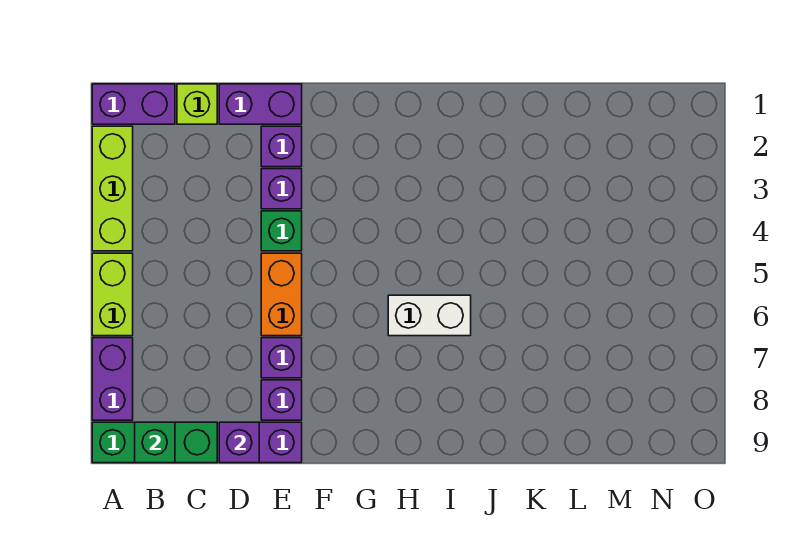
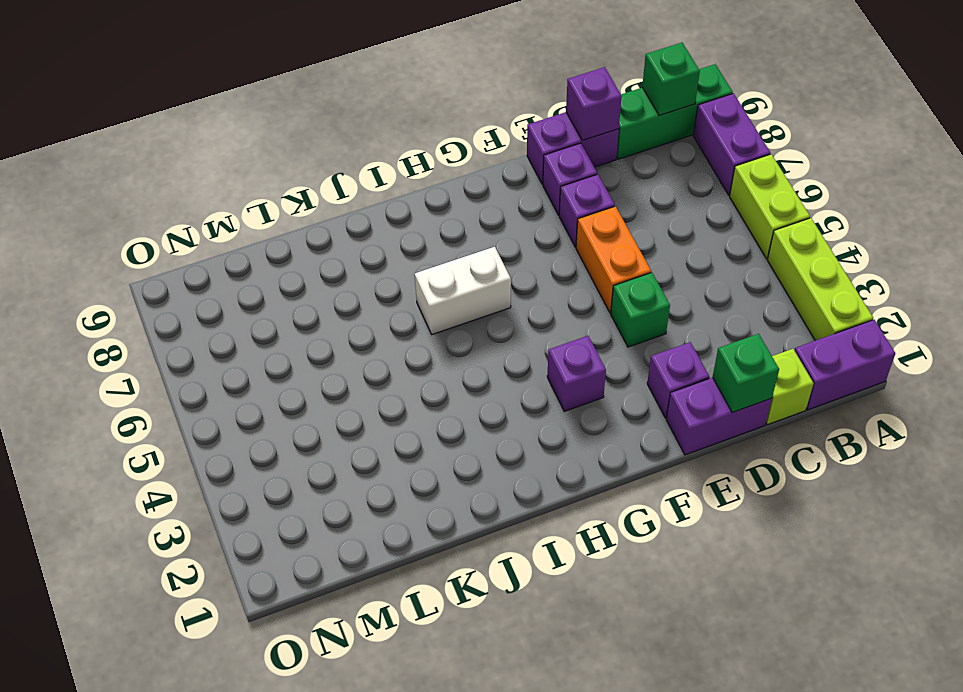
none -> green 1x1 brick [713,334,779,413]
purple 1x1 brick [261,169,302,209] -> purple 1x1 brick moved to [547,336,606,411]

